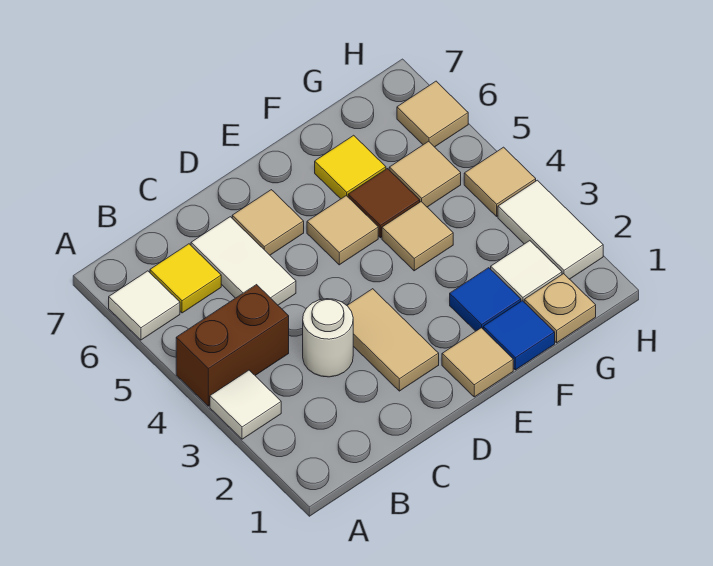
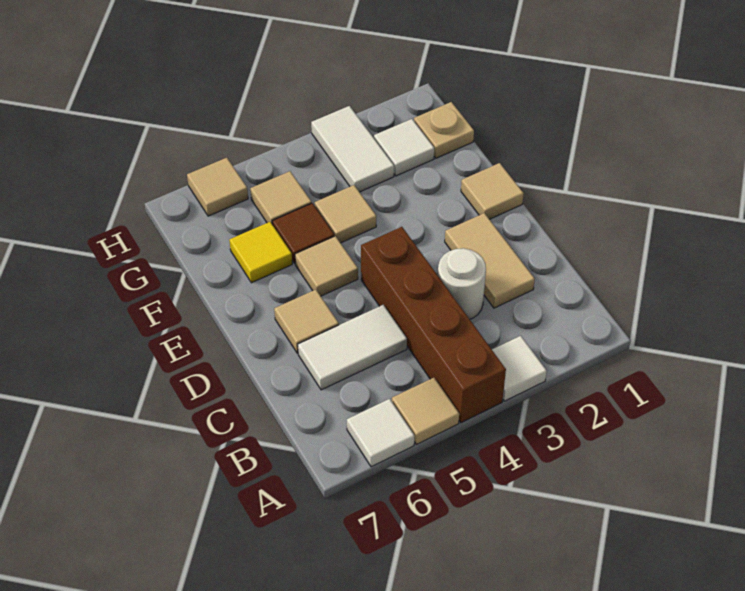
brown 1x2 brick [176,285,289,406] -> brown 1x4 brick [361,227,506,423]
yellow 1x1 tile [150,244,221,313] -> none
tan 1x2 tile [347,289,439,391] -> tan 1x2 tile turned to [445,213,535,308]
blue 1x1 tile [483,301,555,370] -> none
blue 1x1 tile [450,268,521,331] -> none
white 1x2 tile [498,180,603,279] -> white 1x2 tile turned to [311,106,394,192]
tan 1x1 tile [464,147,536,216] -> tan 1x1 tile moved to [392,378,459,444]

